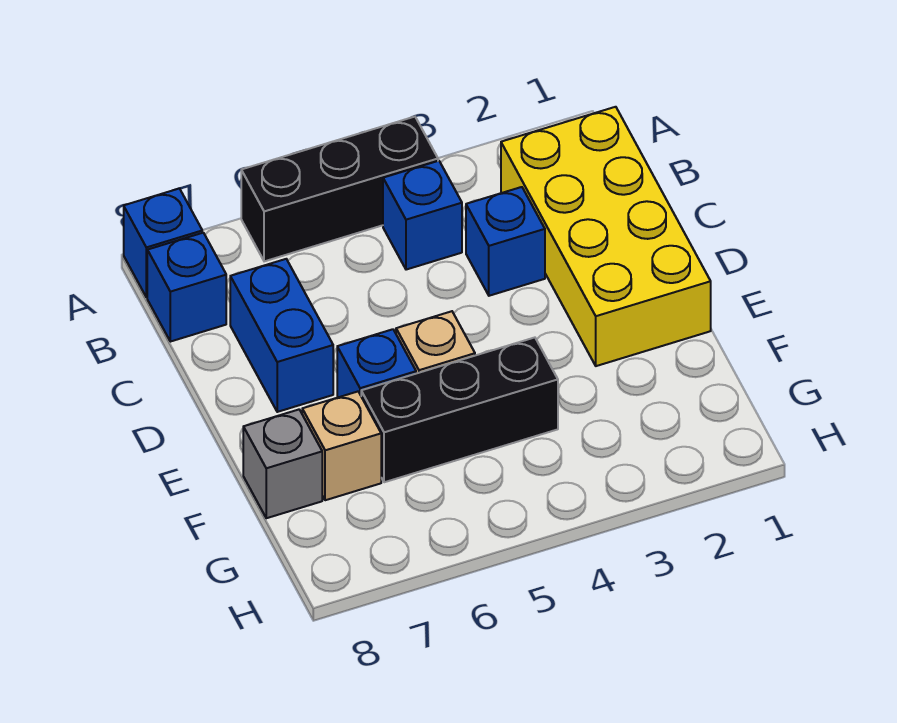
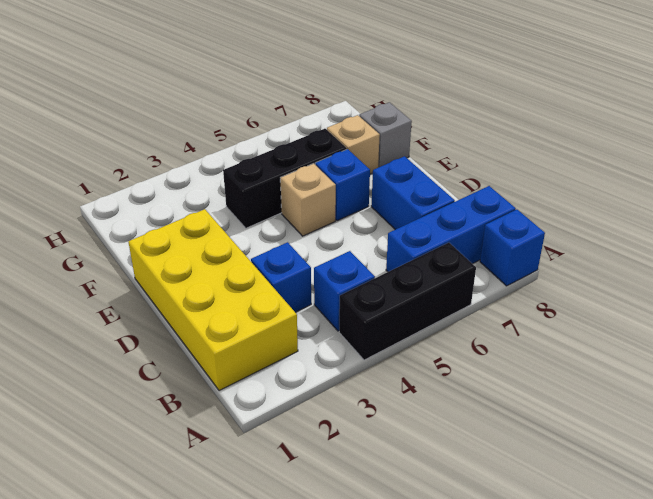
blue 1x1 brick [147,233,226,342] -> blue 1x3 brick [386,186,516,272]

